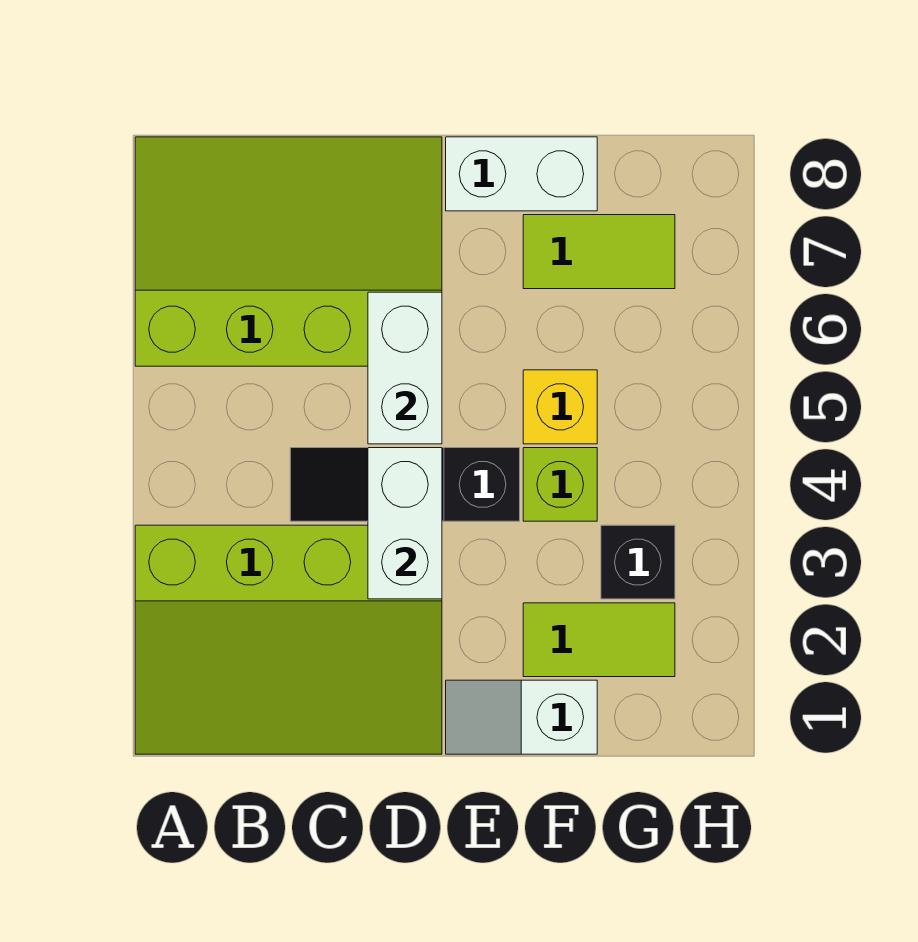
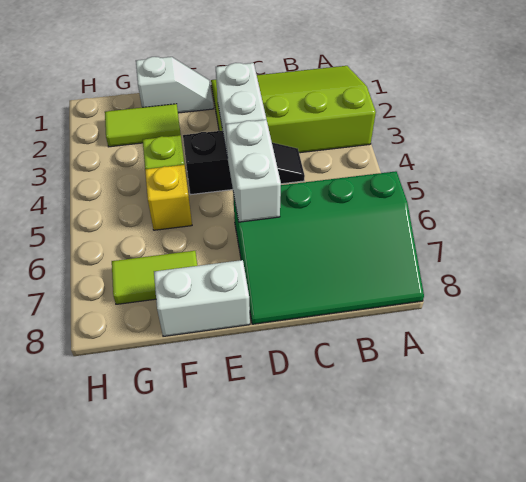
lime 3x4 slope [135,137,442,366] -> green 3x4 slope [233,171,424,324]
black 1x1 brick [601,525,675,599] -> none

